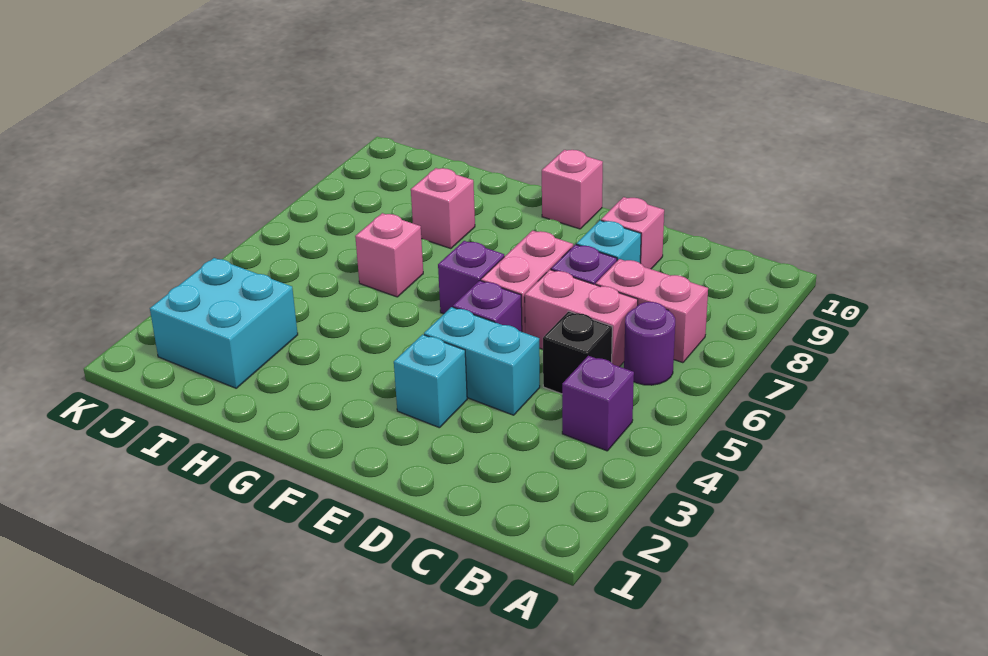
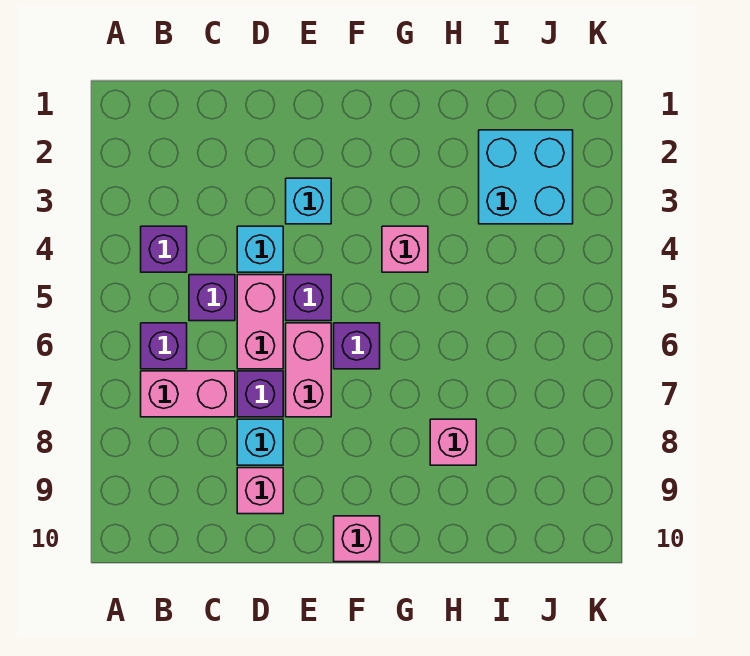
purple 1x1 round brick [624,302,675,385] -> purple 1x1 brick [141,323,187,369]
black 1x1 brick [543,311,612,394] -> purple 1x1 brick [189,275,235,321]
pink 1x2 brick [525,270,638,367] -> pink 1x2 brick turned to [237,275,283,369]
cyan 1x2 brick [424,307,540,415] -> cyan 1x1 brick [237,226,283,272]
pink 1x1 brick [355,213,423,297] -> pink 1x1 brick moved to [382,226,428,272]

